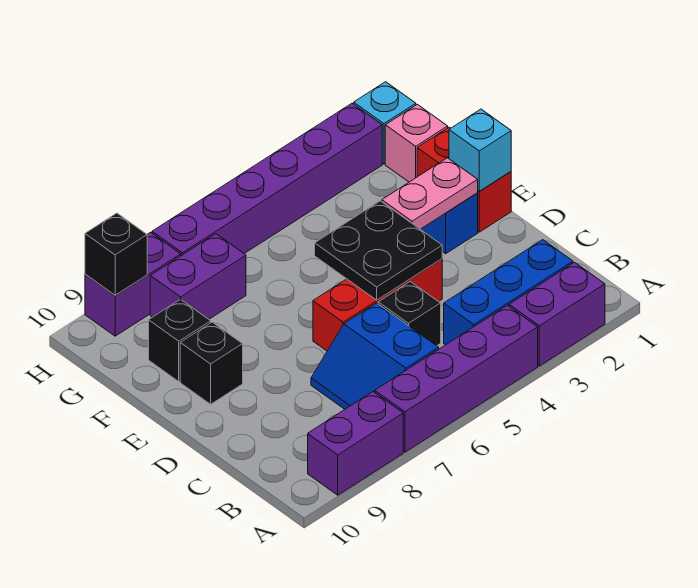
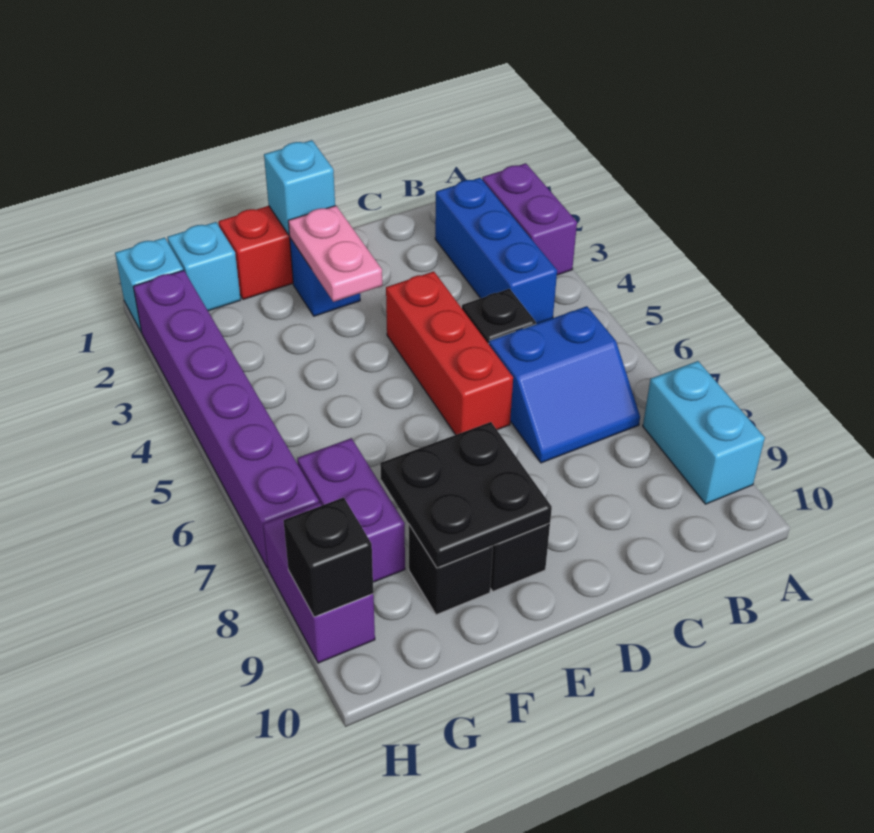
purple 1x4 brick [375,305,538,452] -> none
purple 1x2 brick [308,392,403,495] -> cyan 1x2 brick [643,361,765,504]
black 2x2 plate [315,201,442,300] -> black 2x2 plate moved to [380,422,552,568]
pink 1x1 brick [385,105,448,182] -> cyan 1x1 brick [167,222,241,311]

